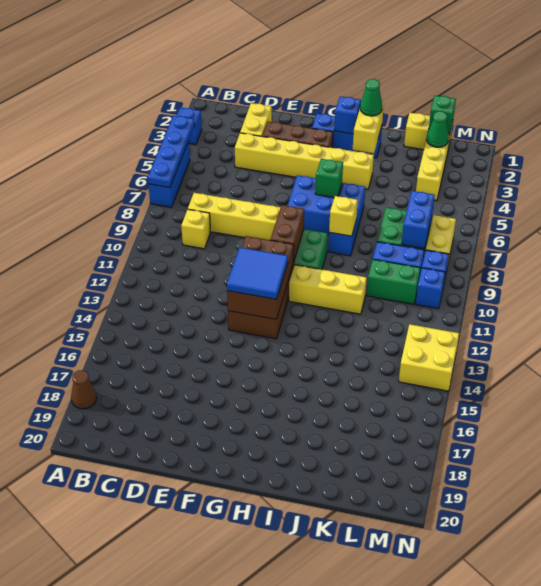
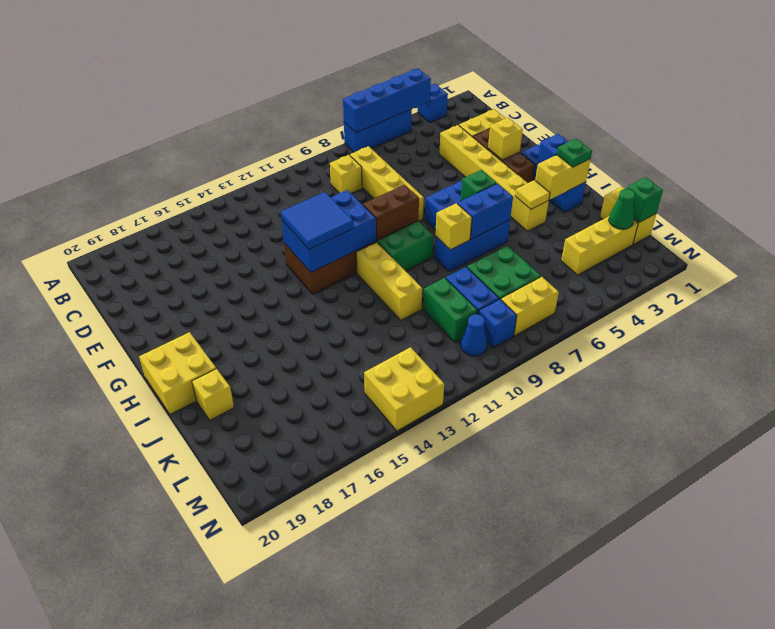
blue 1x4 plate [148,116,195,188] -> blue 1x4 brick [343,68,431,133]
brown 1x1 cone [71,370,97,409] -> none
none -> yellow 1x1 brick [488,118,523,160]
brown 2x3 brick [227,236,294,319] -> blue 2x3 brick [282,190,376,272]
none -> yellow 2x2 brick [139,332,216,414]
green 1x1 cone [360,79,382,116] -> green 1x1 plate [557,139,592,167]
none -> yellow 1x1 tile [515,180,550,209]
none -> yellow 1x1 brick [192,369,234,420]
blue 1x2 brick [402,191,435,249] -> blue 1x2 brick moved to [458,184,513,239]
blue 1x1 brick [416,268,445,309] -> blue 1x1 cone [461,314,487,356]

